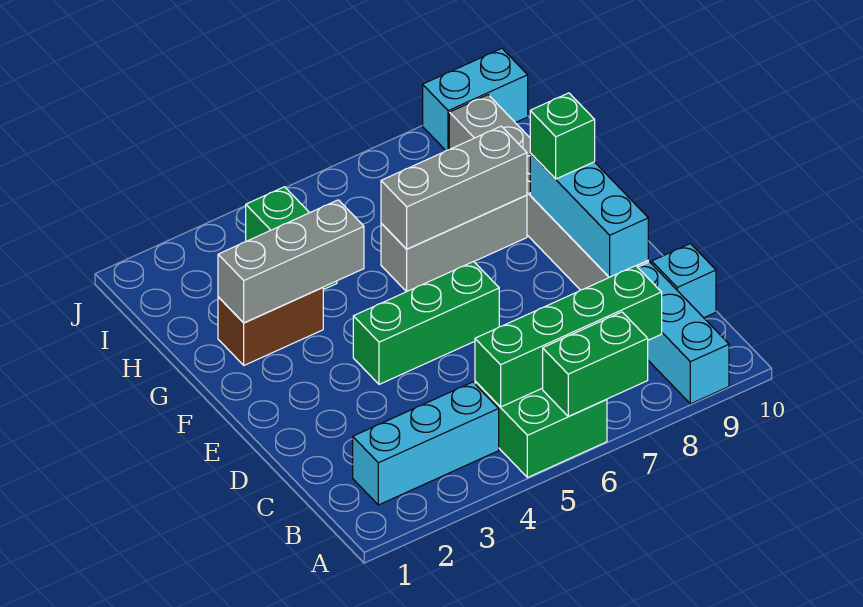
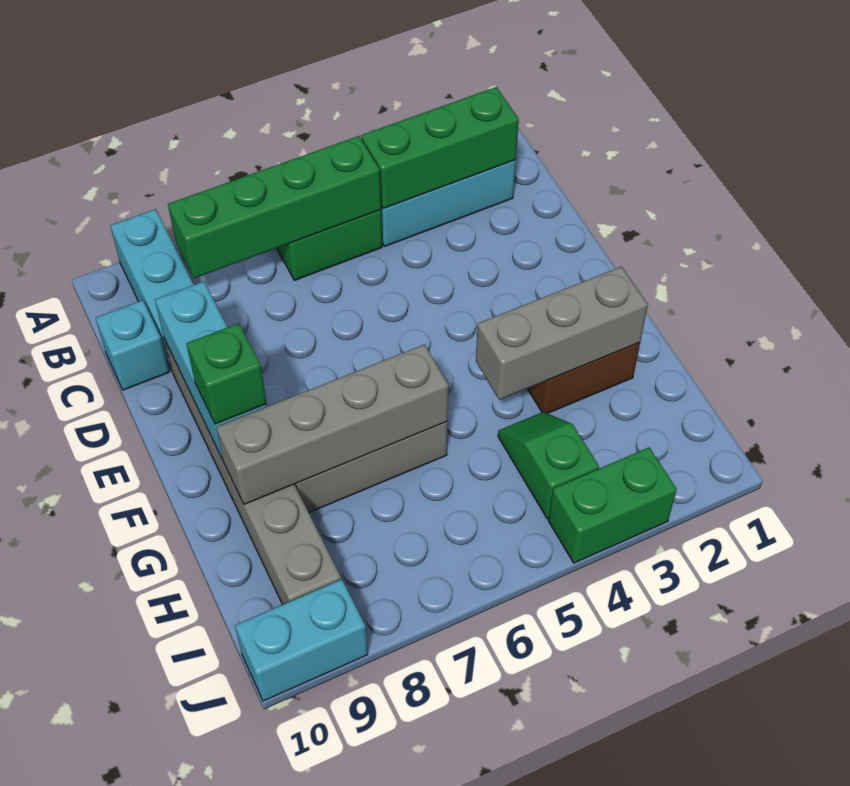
green 1x2 brick [543,312,648,416] -> green 1x2 brick moved to [548,448,677,563]
green 1x3 brick [353,262,499,384] -> green 1x3 brick moved to [361,87,519,208]
grey 1x3 brick [381,126,527,249] -> grey 1x4 brick [216,344,449,504]

